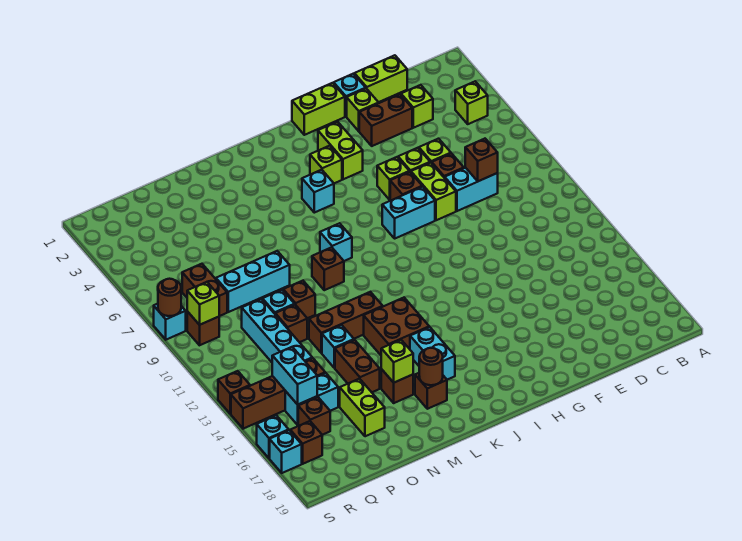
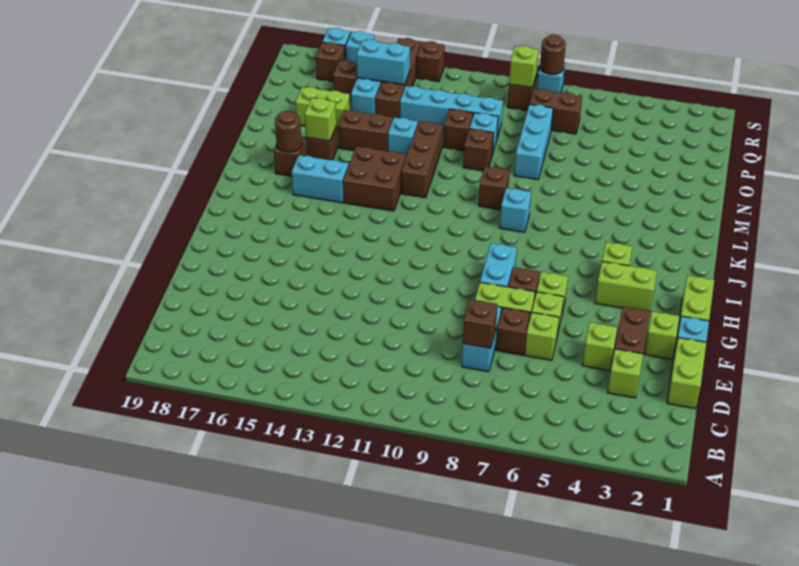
lime 1x1 brick [455,81,488,124] -> lime 1x1 brick moved to [582,322,617,371]
cyan 1x1 brick [302,170,334,213] -> none

